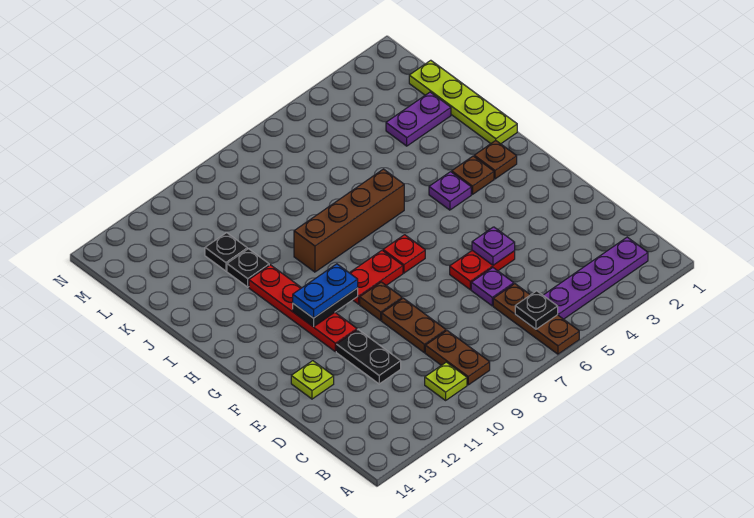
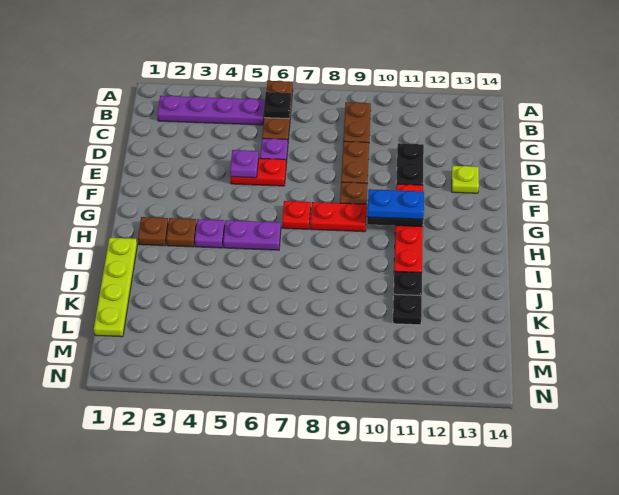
lime 1x1 plate [425,362,467,400] -> none
brown 1x4 brick [294,169,404,272] -> none
purple 1x2 plate [386,92,451,146] -> purple 1x2 plate moved to [223,220,281,250]

